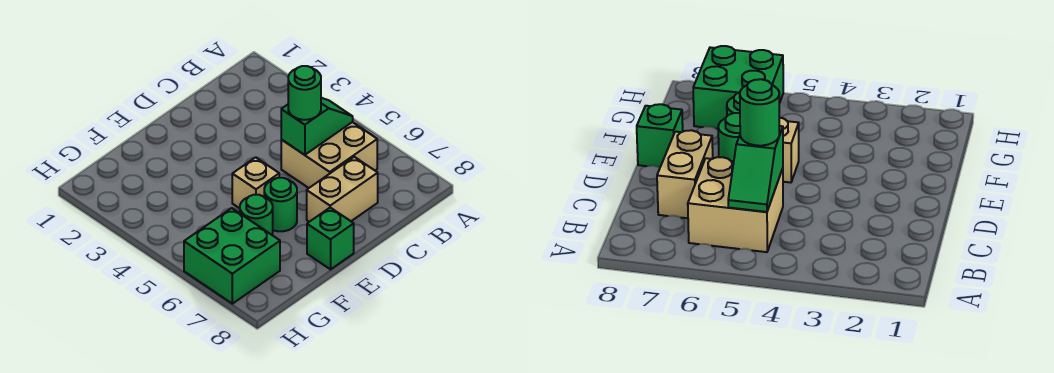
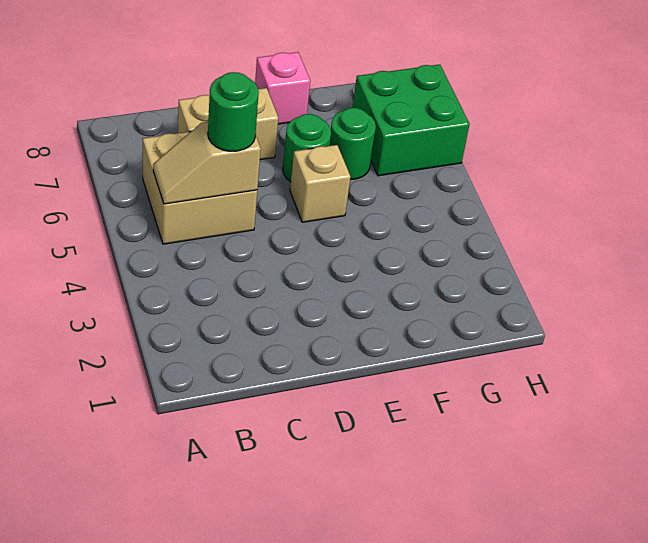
green 1x2 slope [281,98,353,155] -> tan 1x2 slope [153,122,261,204]
green 1x1 brick [307,208,354,269] -> pink 1x1 brick [255,52,310,124]

